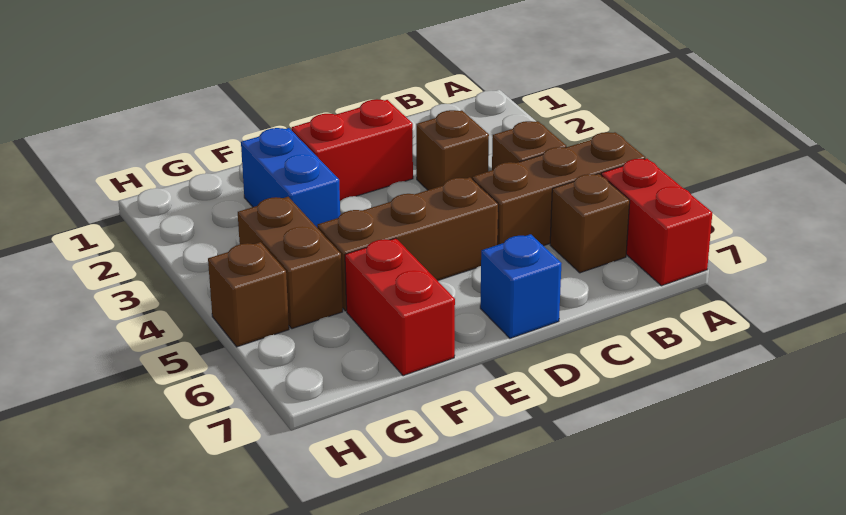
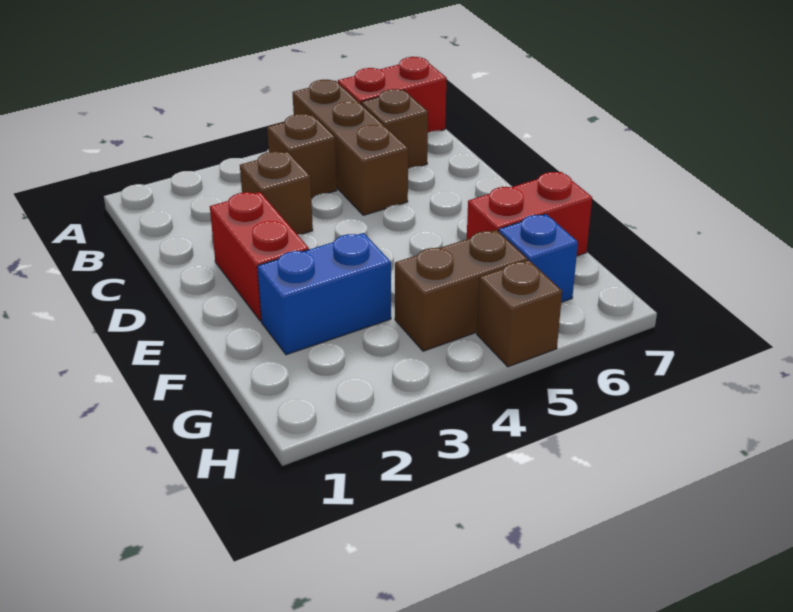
brown 1x3 brick [317,177,498,311] -> none
blue 1x1 brick [480,234,562,338] -> blue 1x1 brick moved to [499,214,578,302]

